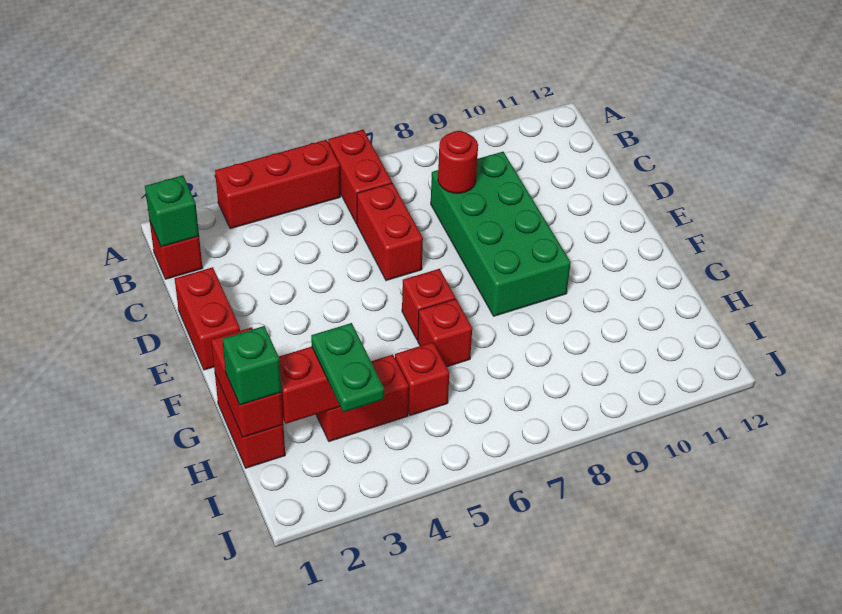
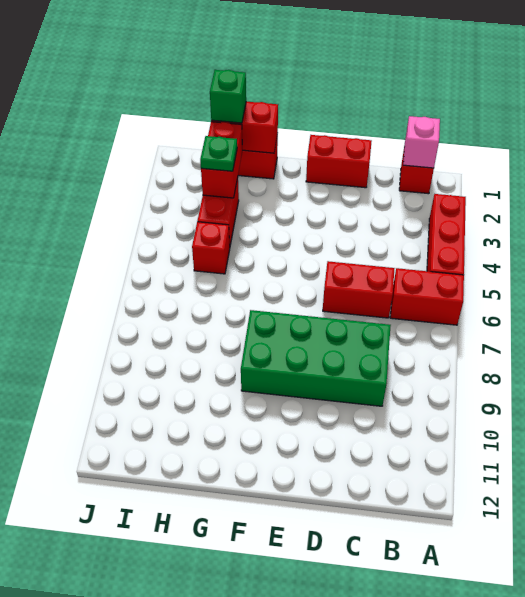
green 1x1 brick [145,175,199,247] -> pink 1x1 brick [403,116,440,168]
red 1x1 round brick [438,131,478,193] -> none
red 1x1 brick [402,269,455,340] -> none
red 1x1 brick [418,299,472,367] -> none
green 1x2 plate [311,323,384,412] -> green 1x1 plate [200,136,237,171]

